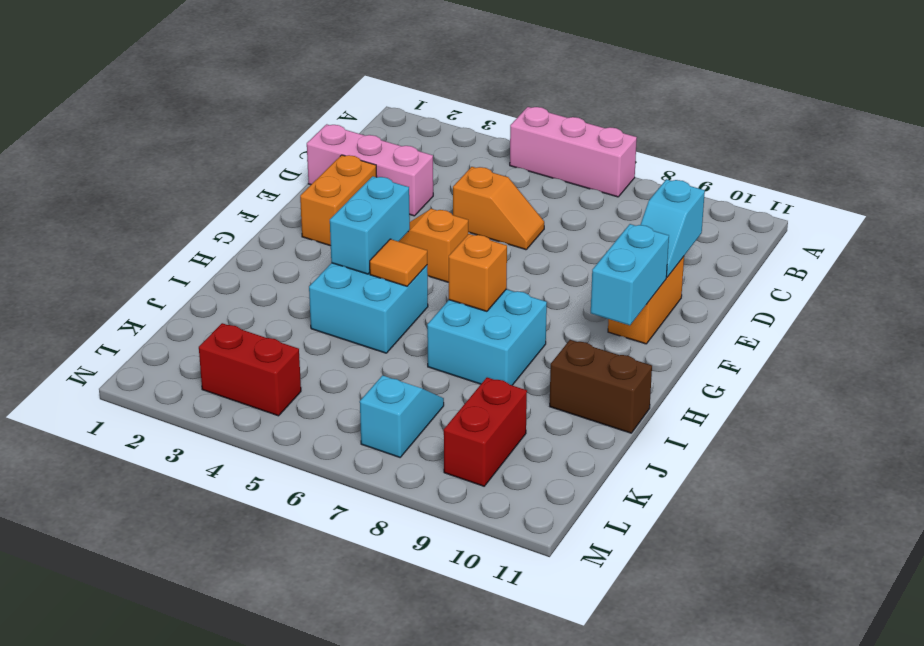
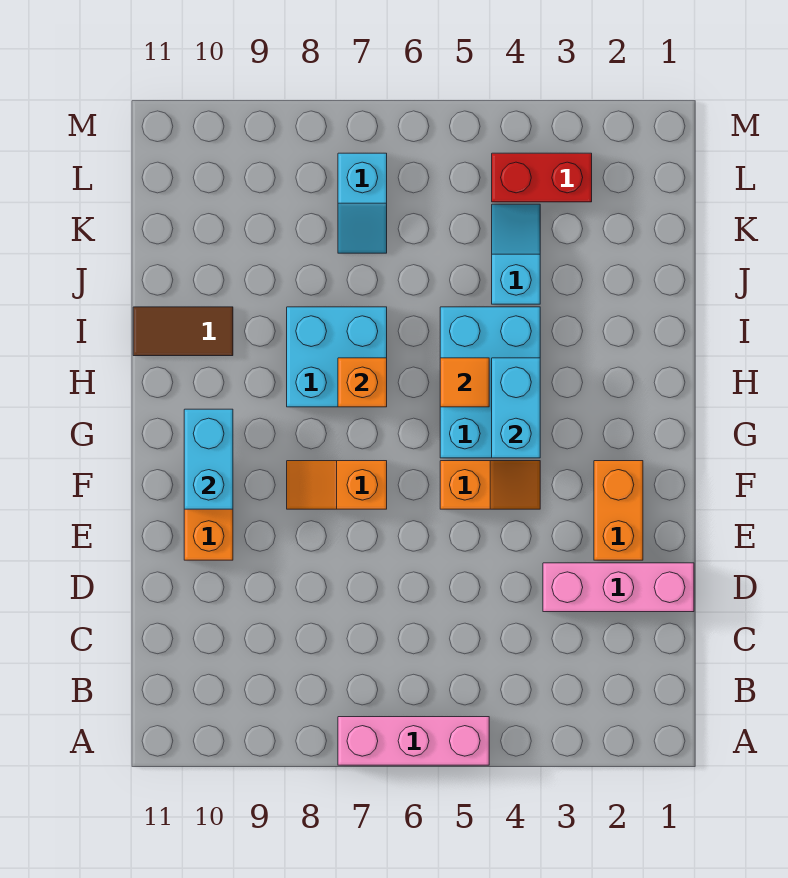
orange 1x2 slope [453,167,544,250] -> orange 1x2 slope moved to [287,461,387,509]
cyan 1x2 slope [640,179,705,277] -> cyan 1x2 slope moved to [492,204,540,304]
cyan 2x2 brick [309,263,428,353] -> cyan 2x3 brick [440,307,540,458]
brown 1x2 brick [550,340,652,433] -> brown 1x2 tile [133,307,233,356]
red 1x2 brick [444,377,527,486] -> none

